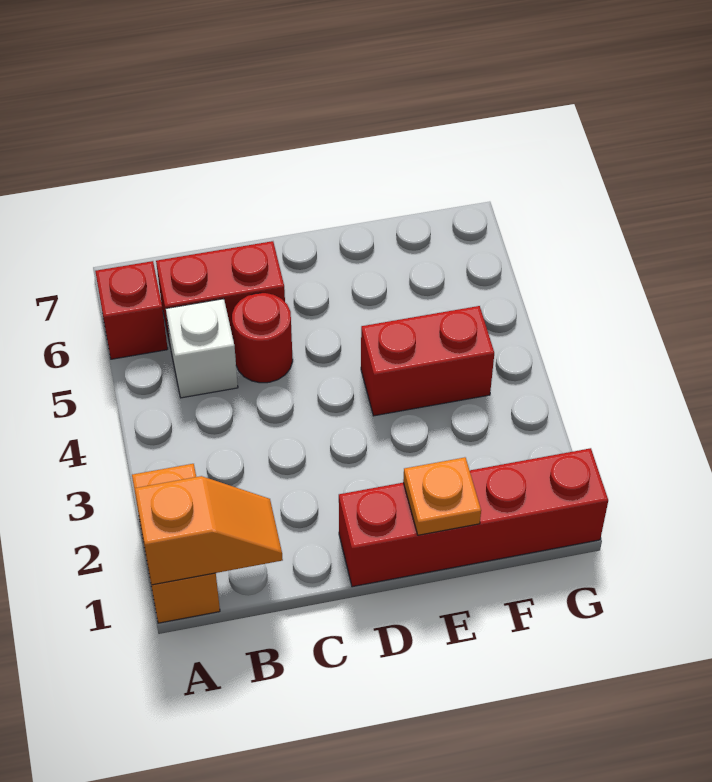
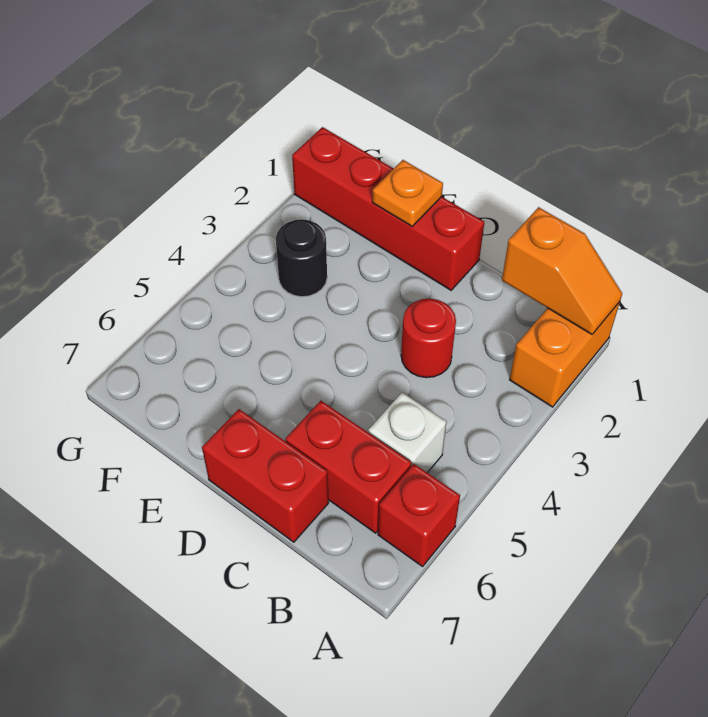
orange 1x2 slope [135,476,283,585] -> orange 1x2 slope turned to [502,207,622,334]
red 1x1 round brick [232,293,293,383] -> red 1x1 round brick moved to [401,299,456,378]
red 1x2 brick [361,306,494,416] -> red 1x2 brick moved to [202,409,329,542]
none -> black 1x1 round brick [276,219,327,297]

